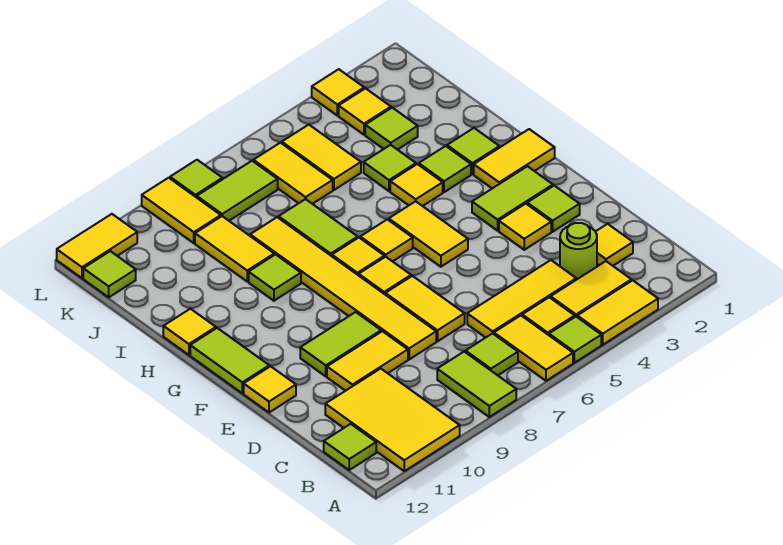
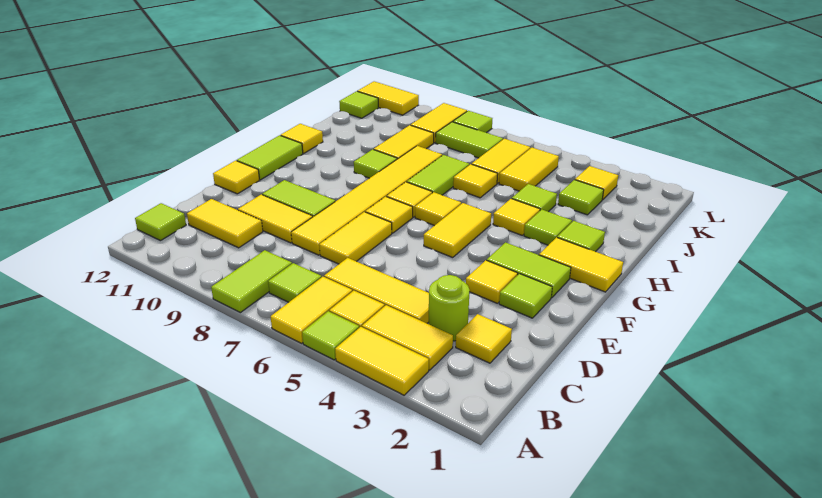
yellow 2x3 tile [325,369,460,471] -> yellow 1x2 tile [187,199,263,248]
yellow 1x1 tile [312,69,364,115] -> yellow 1x1 tile moved to [453,164,498,198]

